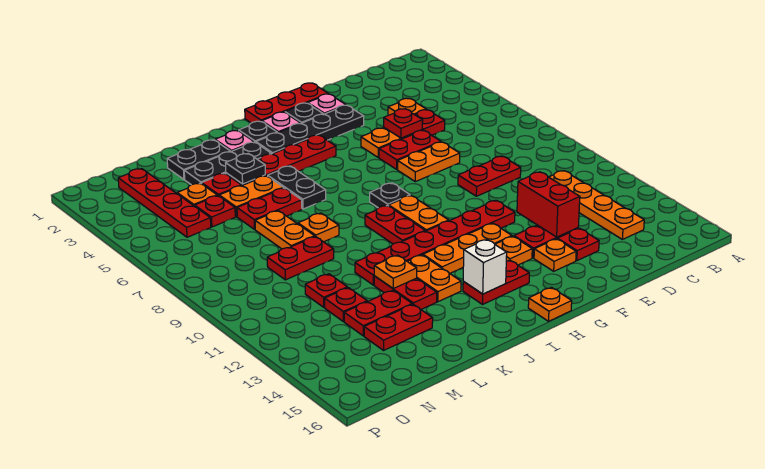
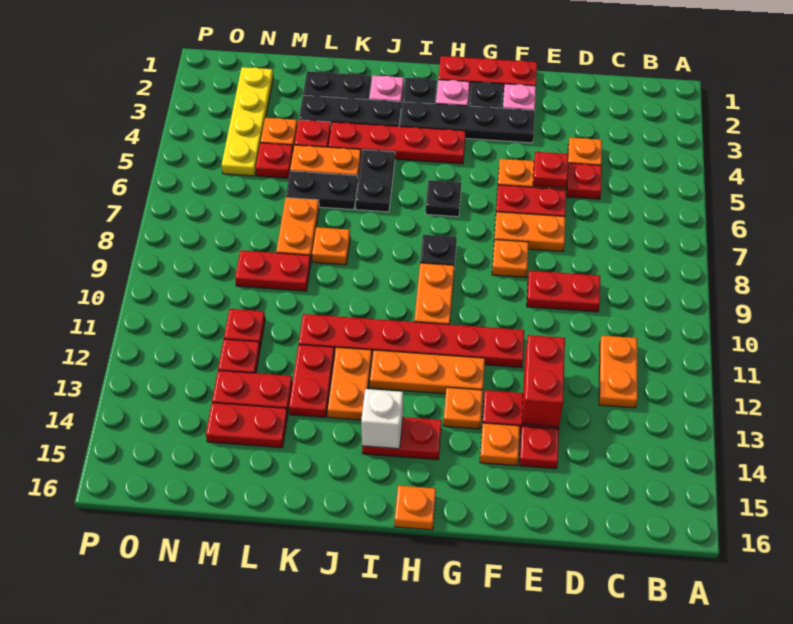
orange 1x4 plate [549,171,644,239] -> orange 1x2 plate [599,336,638,408]
red 1x2 plate [365,205,425,244] -> none
black 1x1 plate [226,153,265,184] -> black 1x1 plate moved to [426,180,461,217]
red 1x2 plate [237,188,302,229] -> black 1x2 plate [286,171,358,210]
orange 1x1 plate [374,255,417,288] -> orange 1x1 plate moved to [492,240,529,277]
red 1x4 plate [118,169,211,237] -> yellow 1x4 plate [222,67,273,176]

